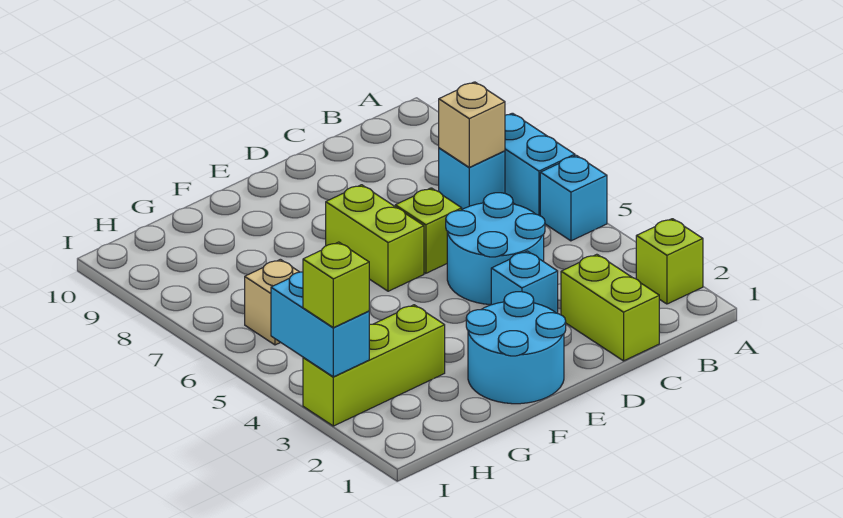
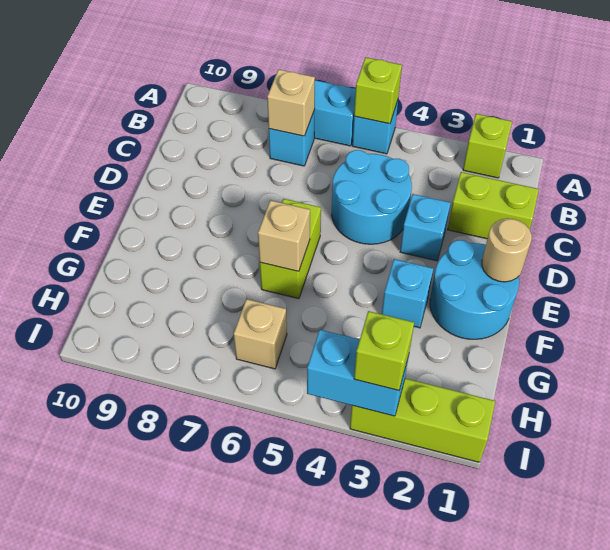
lime 1x1 brick [395,188,462,273] -> lime 1x1 brick moved to [354,57,402,124]
none -> tan 1x1 round brick [482,218,532,282]
lime 1x2 brick [326,185,424,291] -> lime 1x2 brick turned to [260,199,321,299]
none -> cyan 1x1 brick [382,259,433,328]
none -> tan 1x1 brick [258,200,310,271]
lime 1x3 brick [303,305,445,426] -> lime 1x3 brick turned to [350,378,495,462]

